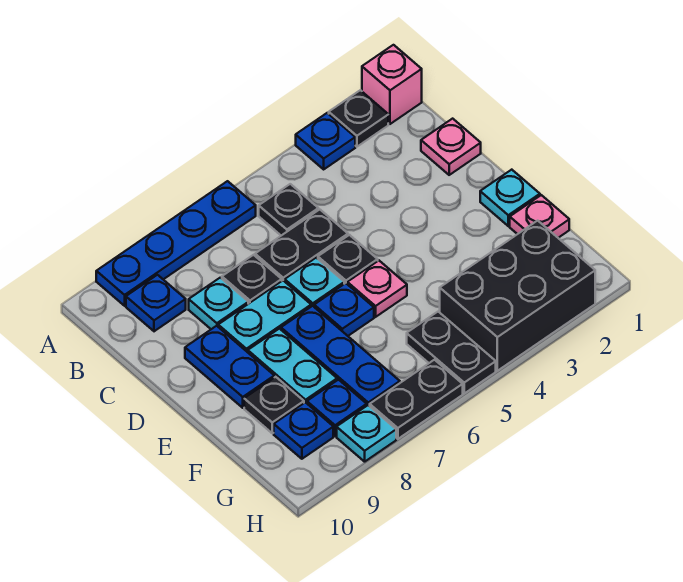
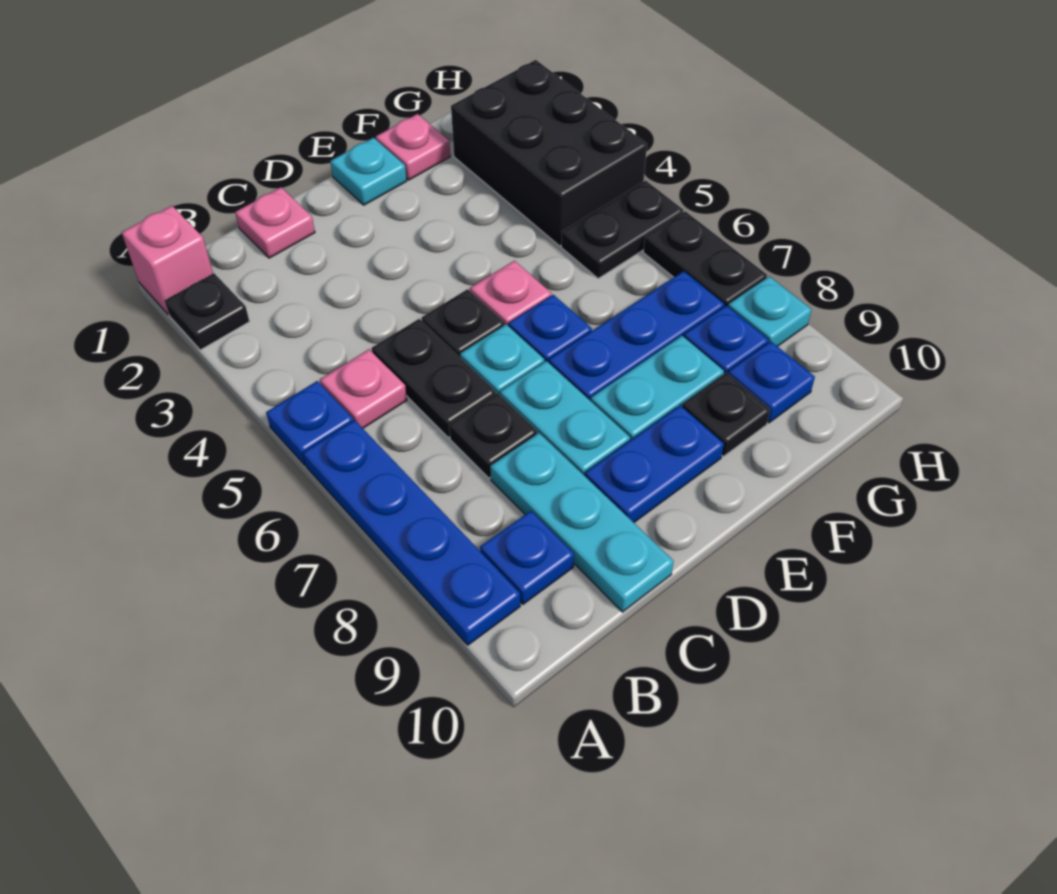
blue 1x1 plate [296,113,355,169] -> blue 1x1 plate moved to [266,381,353,465]
black 1x1 plate [259,184,318,236] -> pink 1x1 plate [320,350,407,428]
cyan 1x1 plate [189,278,248,329] -> cyan 1x3 plate [490,433,674,612]

